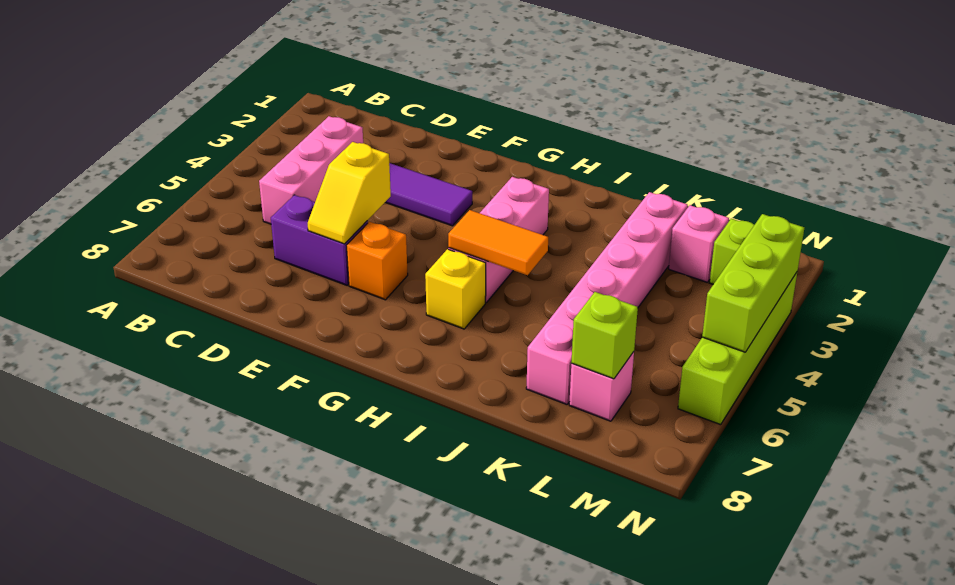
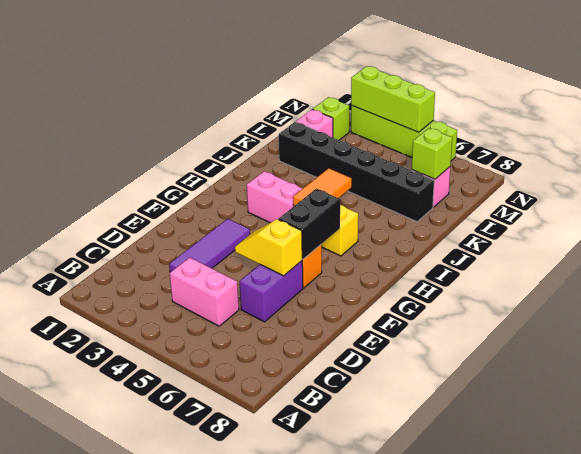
pink 1x3 brick [259,116,363,224] -> pink 1x2 brick [170,257,239,326]
yellow 1x2 slope [308,142,391,244] -> yellow 1x2 slope turned to [235,219,302,276]
none -> black 1x2 brick [279,188,340,259]
pink 1x6 brick [526,192,688,404] -> black 1x6 brick [279,122,434,222]

